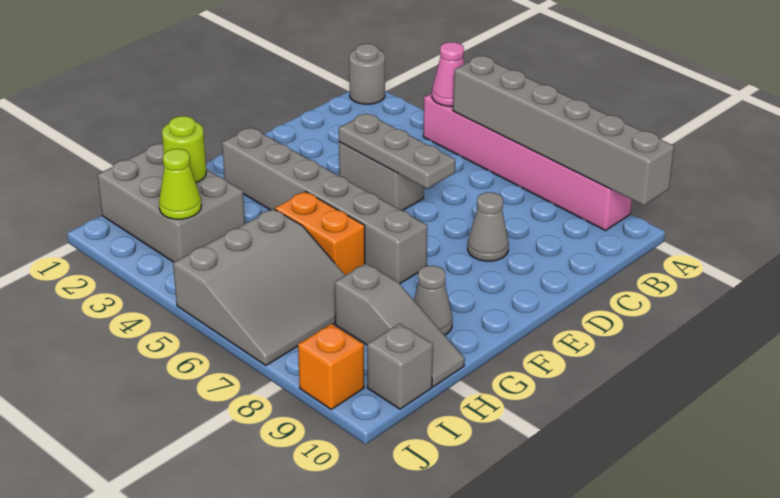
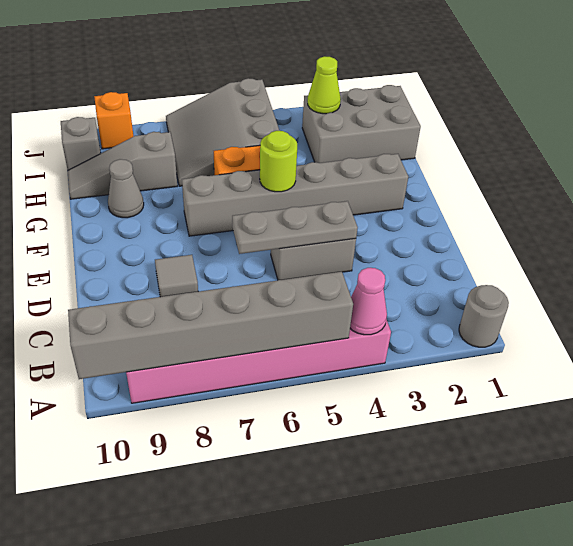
grey 1x1 cone [468,192,509,261] -> grey 1x1 tile [155,255,198,297]
lime 1x1 round brick [162,116,206,183] -> lime 1x1 round brick moved to [260,131,297,192]

